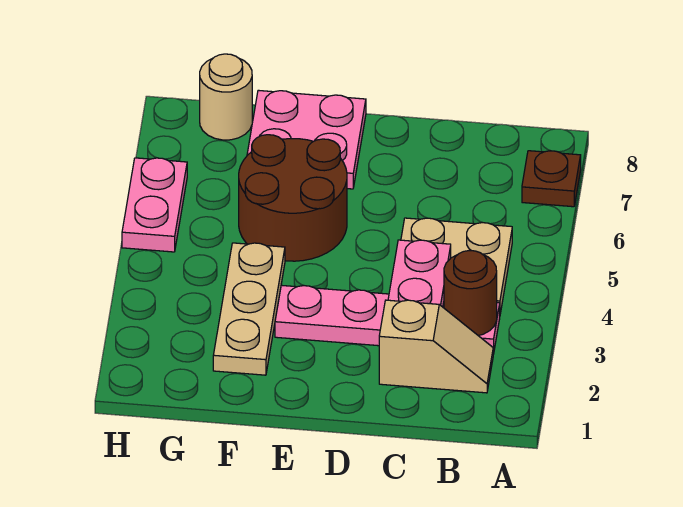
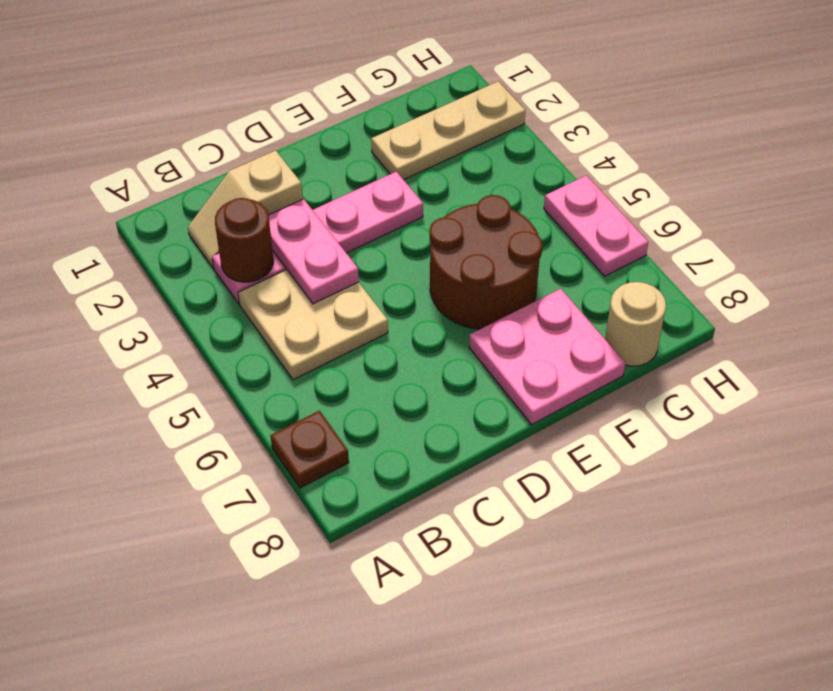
tan 1x3 plate [213,243,285,375] -> tan 1x3 plate turned to [371,81,525,180]

